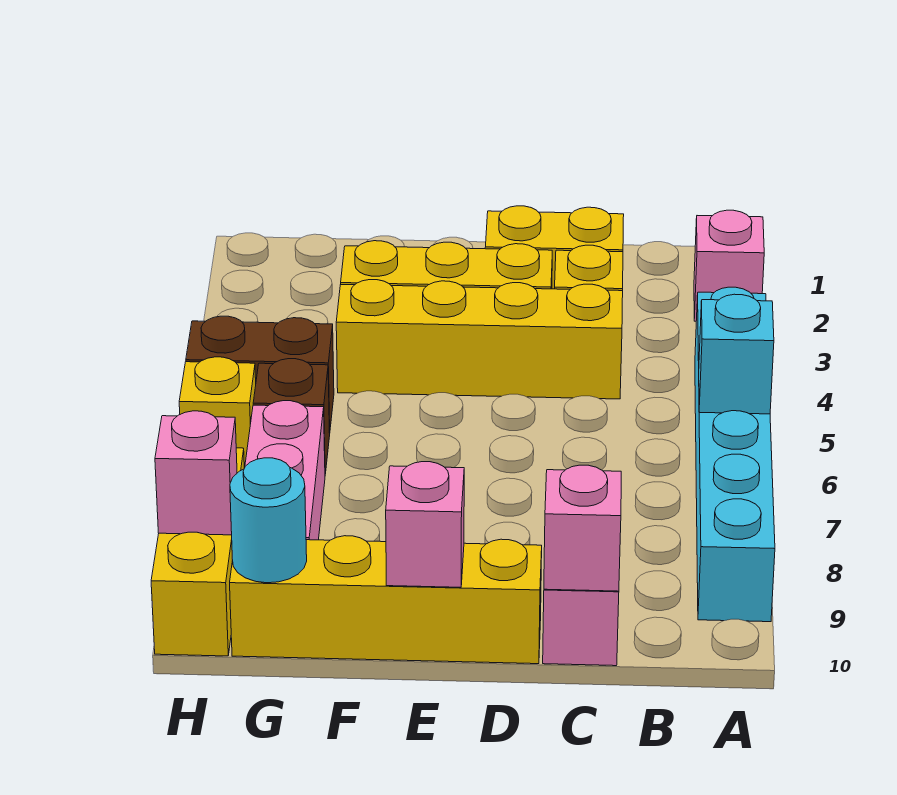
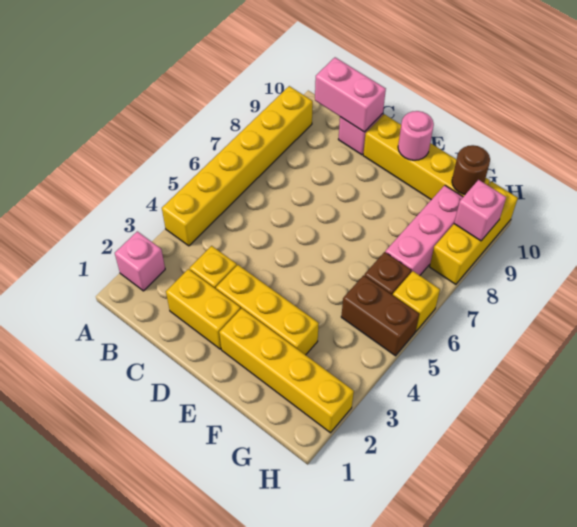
cyan 1x6 brick [695,287,775,622] -> yellow 1x6 brick [162,86,313,246]
cyan 1x1 brick [699,294,774,414] -> none
yellow 1x4 brick [336,280,623,399] -> yellow 1x4 brick moved to [219,308,354,433]
pink 1x1 brick [544,465,621,591] -> pink 1x2 brick [315,57,386,132]
pink 1x1 brick [386,462,464,587] -> pink 1x1 round brick [398,111,434,160]
cyan 1x1 round brick [230,458,307,583] -> brown 1x1 round brick [452,145,490,194]

